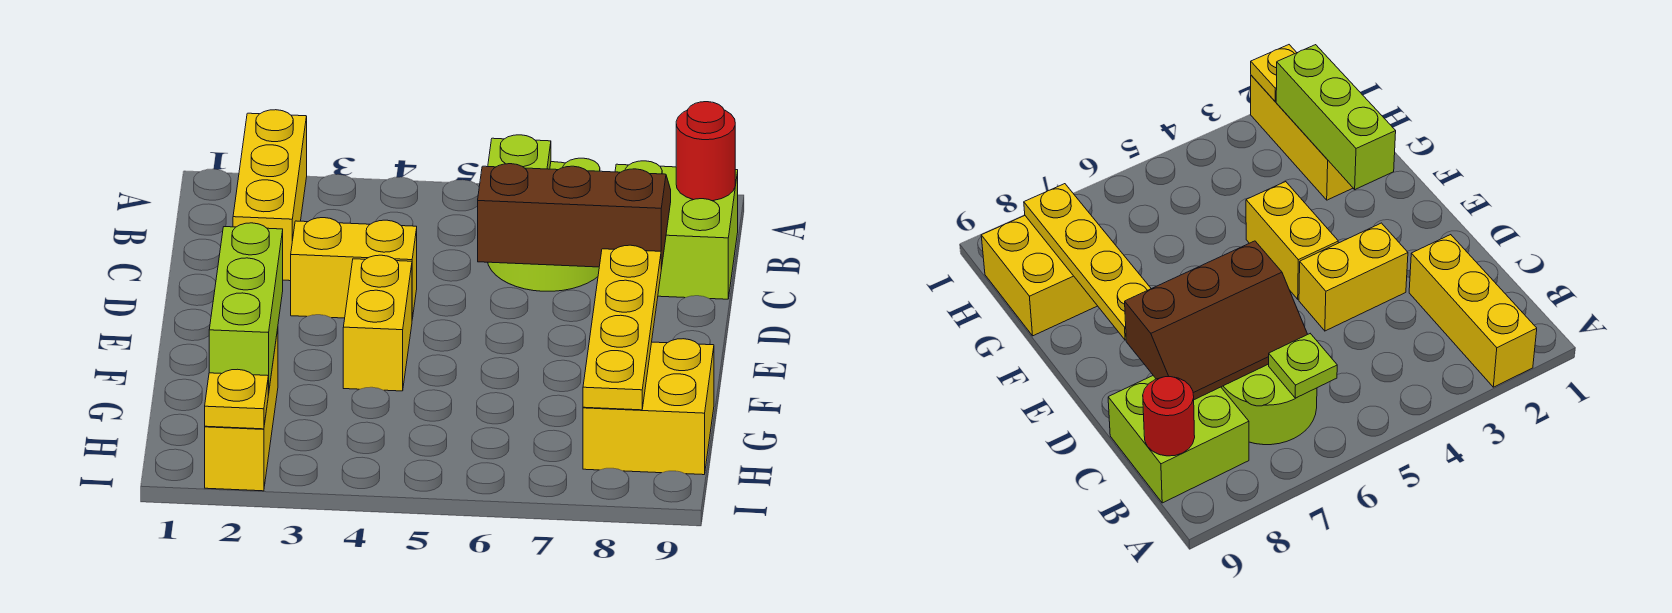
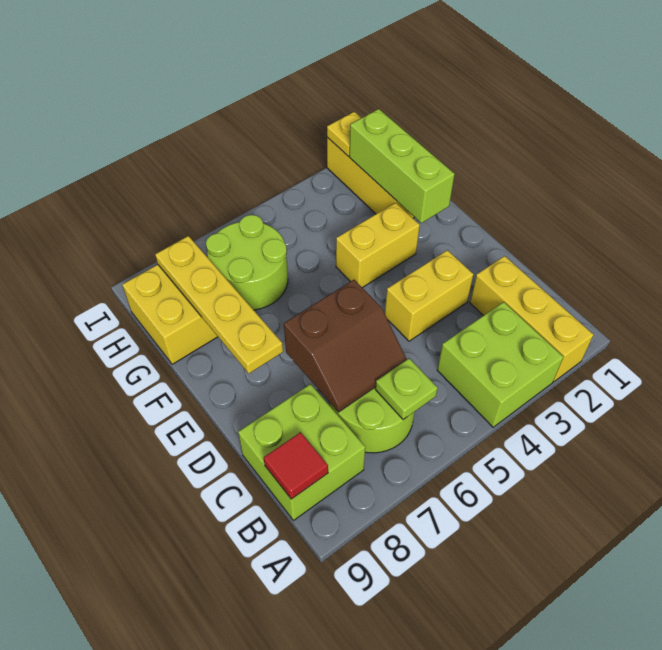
none -> lime 2x2 brick [437,302,563,427]
red 1x1 round brick [676,102,735,201] -> red 1x1 tile [264,432,328,499]
brown 2x3 slope [478,164,671,269] -> brown 2x2 slope [284,280,407,412]
yellow 1x2 brick [343,255,412,391] -> yellow 1x2 brick turned to [336,203,420,288]
none -> lime 2x2 round brick [206,215,288,310]

